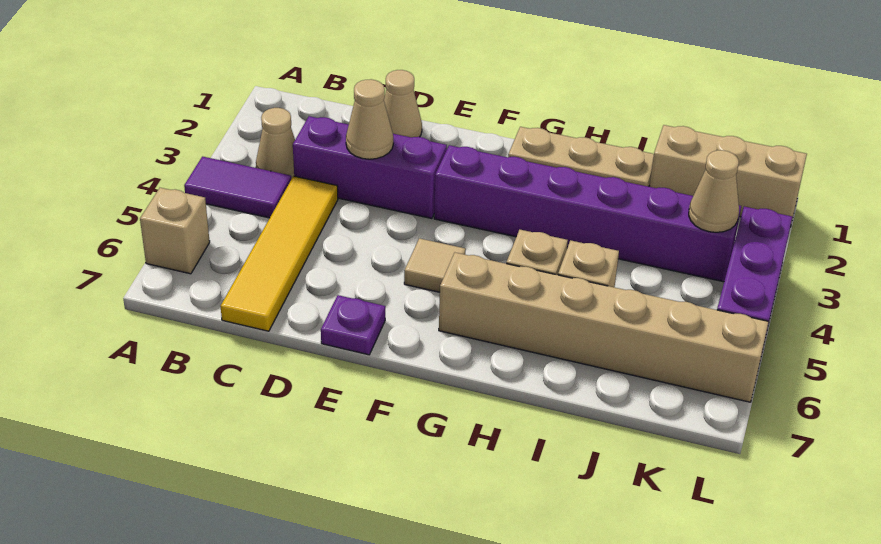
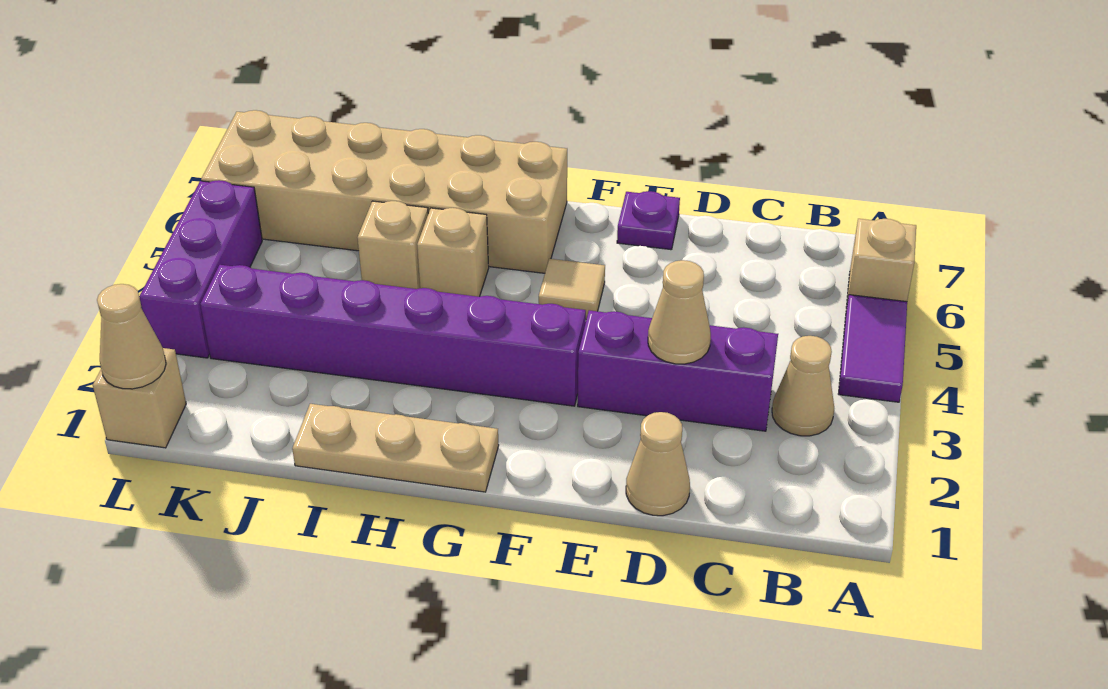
purple 1x2 tile [184,157,291,218] -> purple 1x2 tile turned to [839,295,907,402]
yellow 1x4 tile [221,176,338,331] -> none
tan 1x6 brick [439,253,769,402] -> tan 2x6 brick [201,110,567,273]
tan 1x3 brick [649,125,807,227] -> tan 1x1 brick [93,348,186,448]
tan 1x1 cone [689,150,739,232] -> tan 1x1 cone moved to [97,284,166,389]

